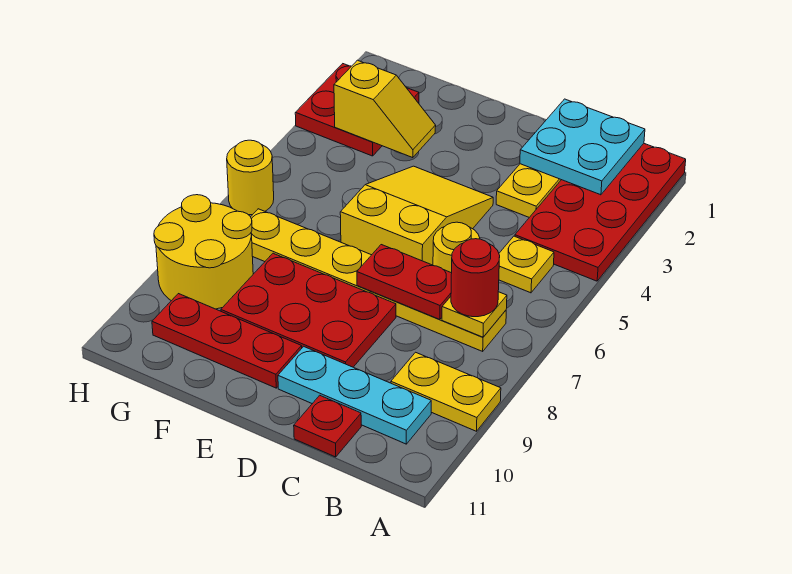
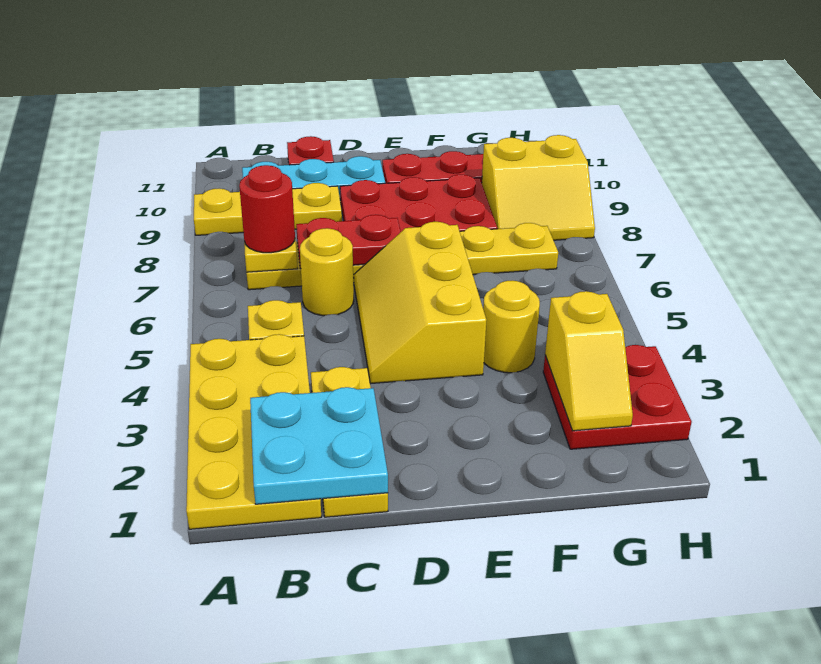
red 2x4 plate [515,144,686,281] -> yellow 2x4 plate [186,334,321,529]
yellow 1x2 plate [391,352,501,431] -> yellow 1x3 plate [194,183,342,235]
yellow 2x3 slope [340,166,493,265] -> yellow 2x3 slope turned to [354,222,486,384]
yellow 1x2 slope [334,60,436,158] -> yellow 1x2 slope turned to [545,291,633,431]
yellow 2x2 round brick [154,195,253,309] -> yellow 2x2 slope [482,135,595,240]
yellow 1x1 round brick [227,140,274,215] -> yellow 1x1 round brick moved to [483,281,540,373]

